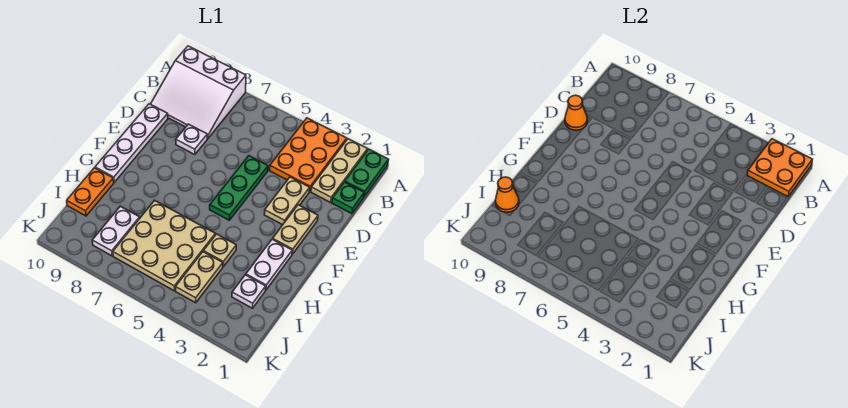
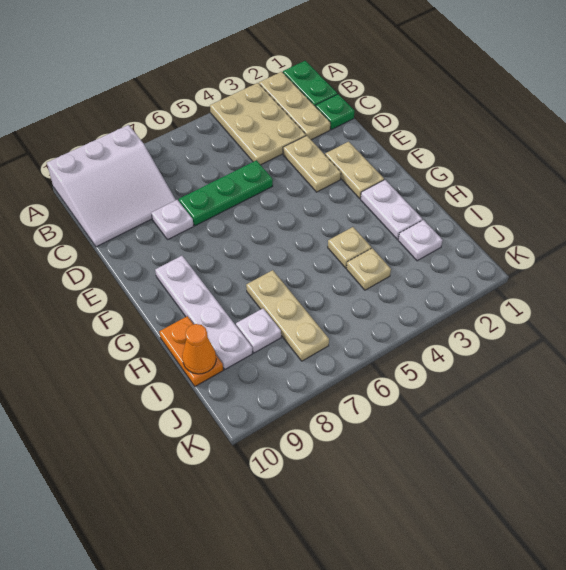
orange 2x2 plate [747,139,813,197] -> none
orange 2x3 plate [270,118,347,192] -> tan 2x3 plate [210,83,306,165]
green 1x3 plate [210,156,268,220] -> green 1x3 plate turned to [179,160,273,226]
white 1x4 plate [95,104,168,182] -> white 1x4 plate moved to [155,256,253,369]
orange 1x1 cone [565,95,588,130] -> none
tan 3x3 plate [113,200,215,291] -> tan 1x3 plate [246,270,329,361]
tan 1x2 plate [175,252,223,303] -> tan 1x1 plate [347,248,391,290]
white 1x2 plate [92,206,140,256] -> white 1x1 plate [236,308,281,353]

